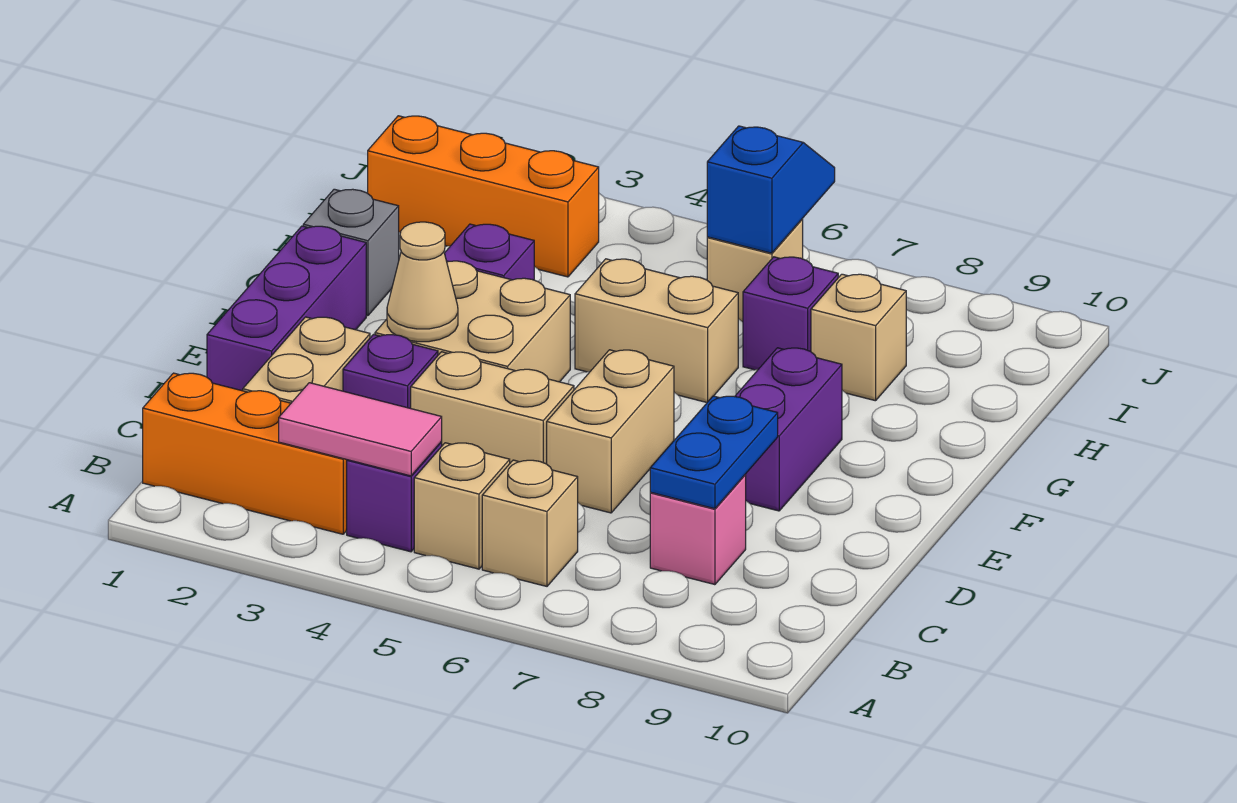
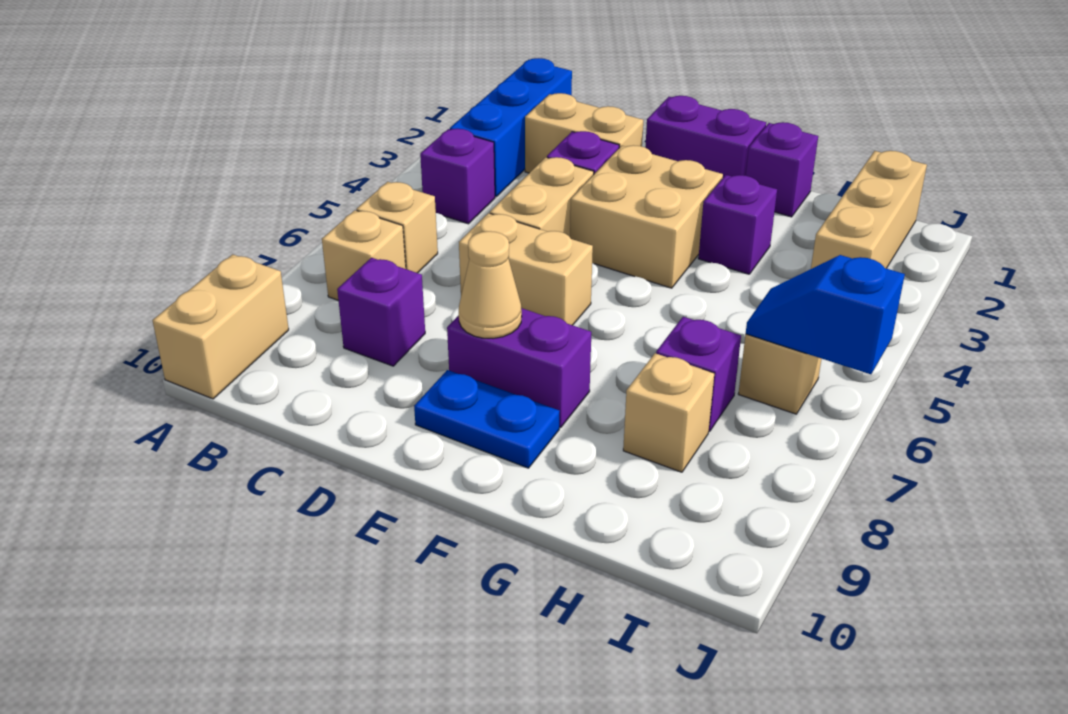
orange 1x3 brick [143,373,347,534] -> blue 1x3 brick [450,58,572,197]
pink 1x2 tile [279,383,442,476] -> none
tan 1x1 brick [414,443,510,569] -> tan 1x1 brick moved to [322,210,406,300]
pink 1x1 brick [650,475,746,585] -> purple 1x1 brick [337,258,425,366]
blue 1x2 plate [650,396,778,509] -> blue 1x2 plate moved to [414,370,560,468]
purple 1x3 brick [207,226,366,391] -> purple 1x2 brick [645,96,766,177]
tan 1x1 cone [387,222,458,342] -> tan 1x1 cone moved to [459,231,522,339]
grey 1x1 brick [303,189,399,316] -> purple 1x1 brick [746,122,818,217]
tan 1x2 brick [575,259,738,402] -> tan 1x2 brick moved to [152,254,289,399]
orange 1x3 brick [368,116,599,277] -> tan 1x3 brick [811,151,927,269]
blue 1x2 slope [707,126,835,253] -> blue 1x2 slope turned to [746,255,905,374]

